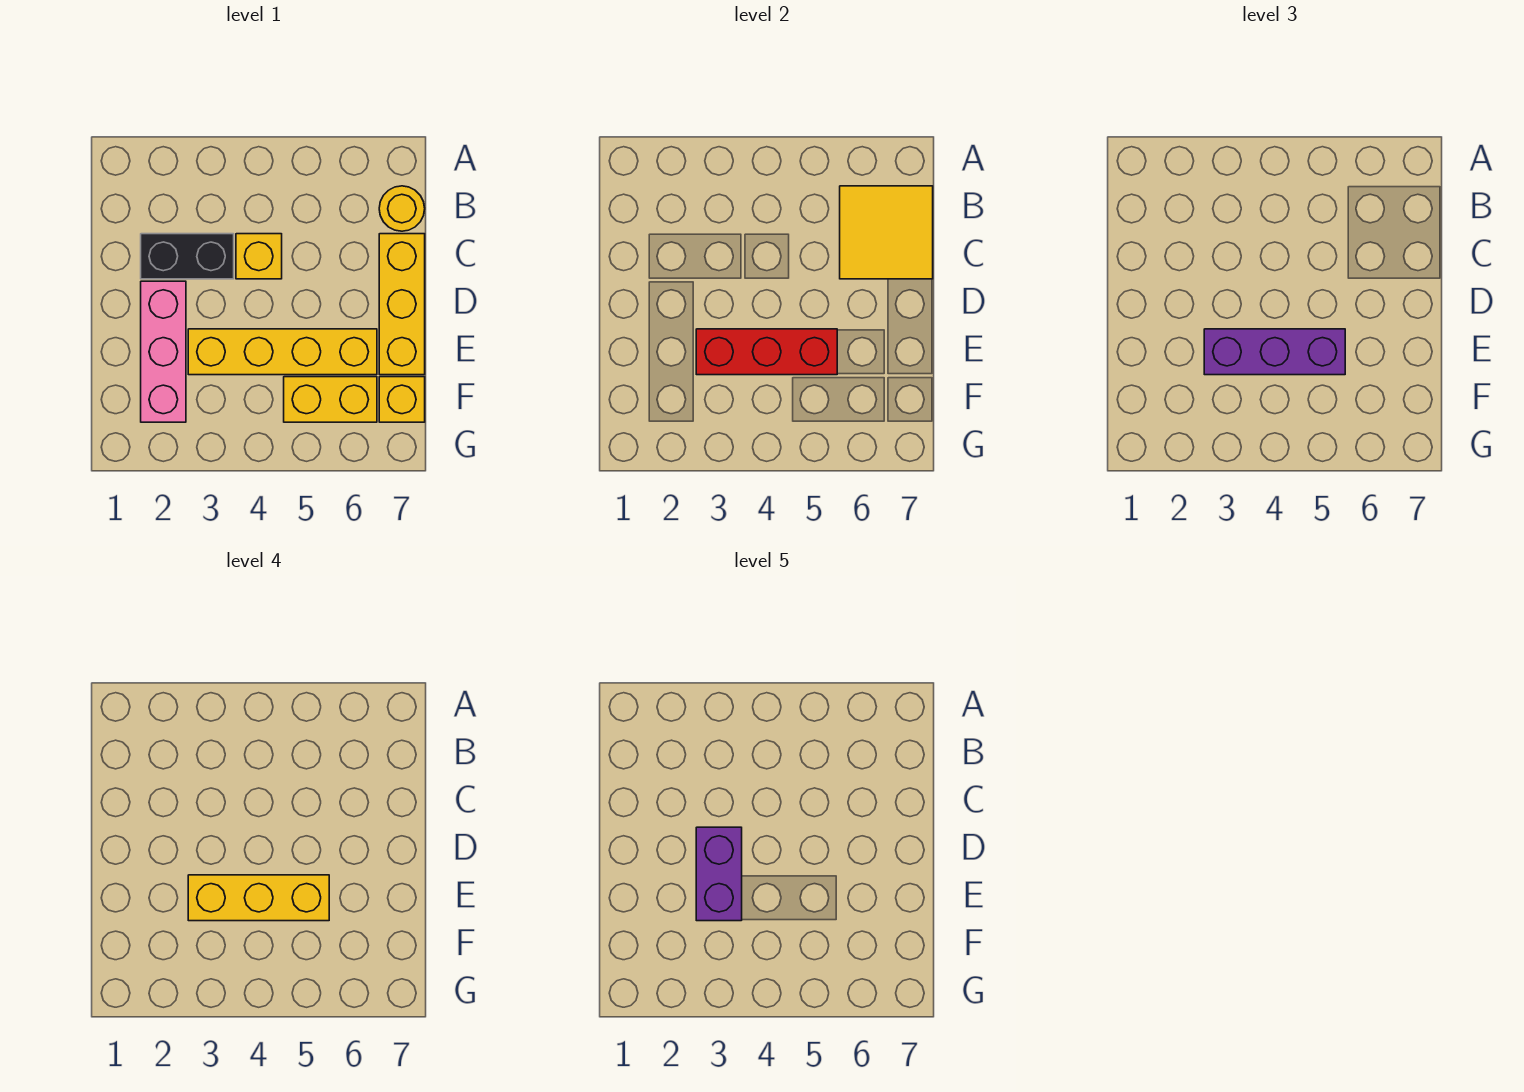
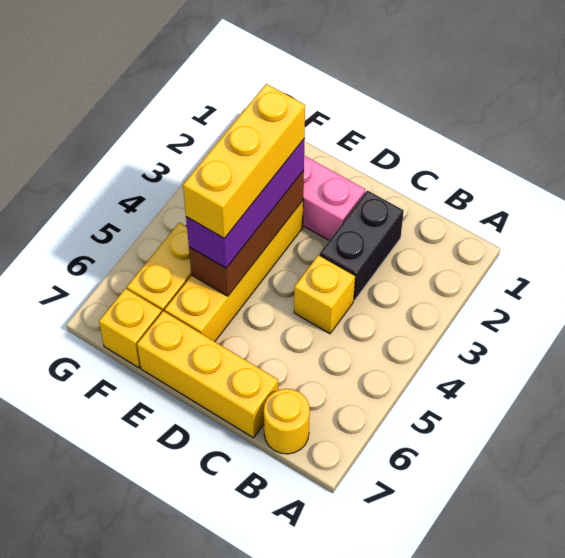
yellow 2x2 tile [840,186,933,279] -> none
purple 1x2 brick [696,827,742,921] -> none
red 1x3 brick [696,329,837,375] -> brown 1x3 brick [189,170,304,296]

